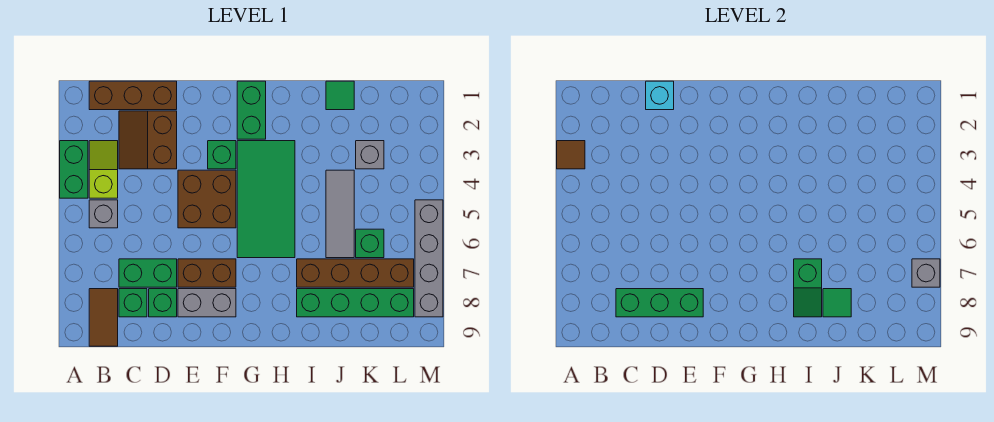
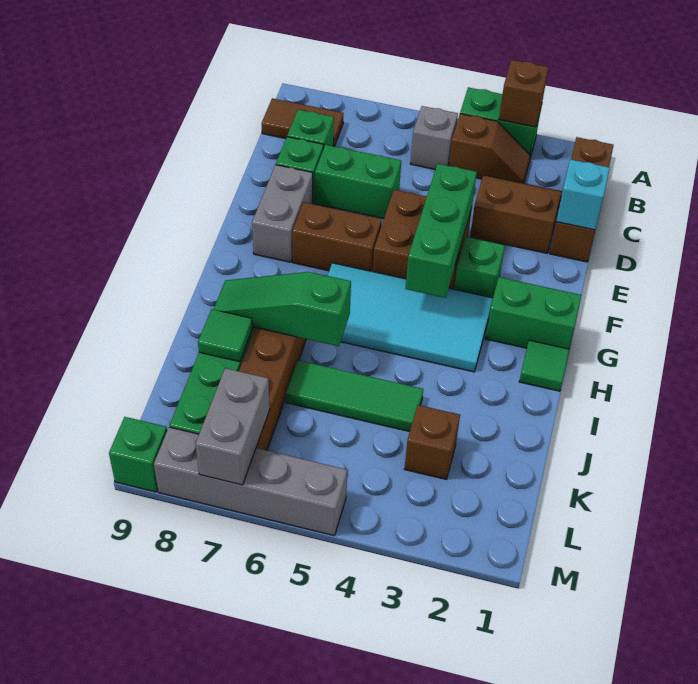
brown 1x1 tile [557,141,585,169] -> brown 1x1 brick [499,60,548,127]
lime 1x2 slope [89,141,118,198] -> brown 1x2 slope [449,114,530,183]
green 1x2 brick [119,259,177,287] -> green 1x2 brick turned to [315,145,401,219]
green 1x3 brick [616,289,703,317] -> green 1x3 brick moved to [406,164,477,298]
brown 1x2 brick [178,259,236,287] -> brown 1x2 brick turned to [292,202,382,272]
green 2x4 tile [237,141,295,258] -> cyan 2x4 tile [328,263,493,372]
green 1x2 slope [794,259,822,317] -> green 1x3 slope [214,272,351,346]
green 1x1 tile [326,81,354,110] -> green 1x1 tile moved to [519,340,569,391]
grey 1x3 tile [326,170,354,258] -> green 1x3 tile [286,360,423,432]
grey 1x1 brick [356,141,384,169] -> brown 1x1 brick [405,405,460,479]
green 1x1 brick [356,229,384,258] -> green 1x1 brick moved to [109,417,167,492]
grey 1x1 brick [912,259,940,287] -> grey 1x2 brick [196,368,270,485]

